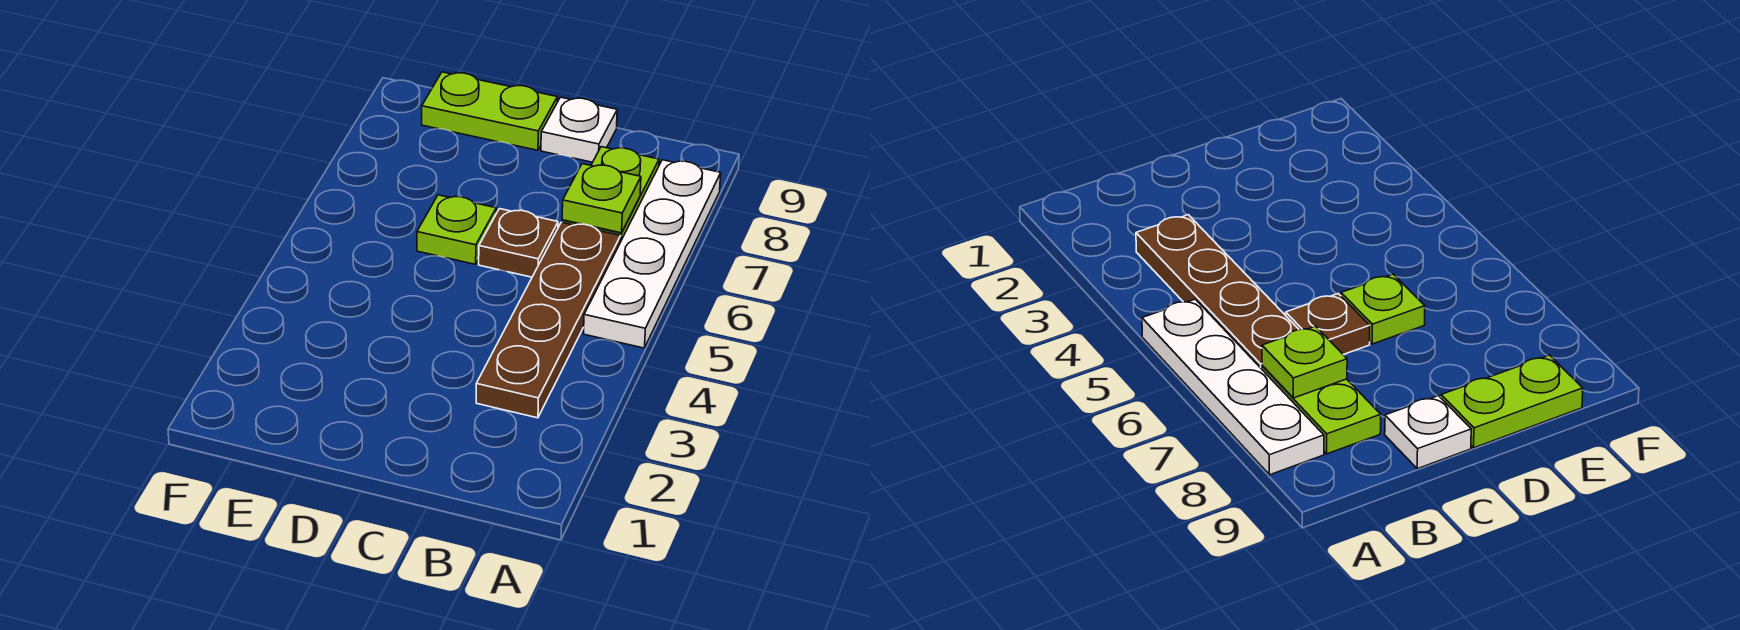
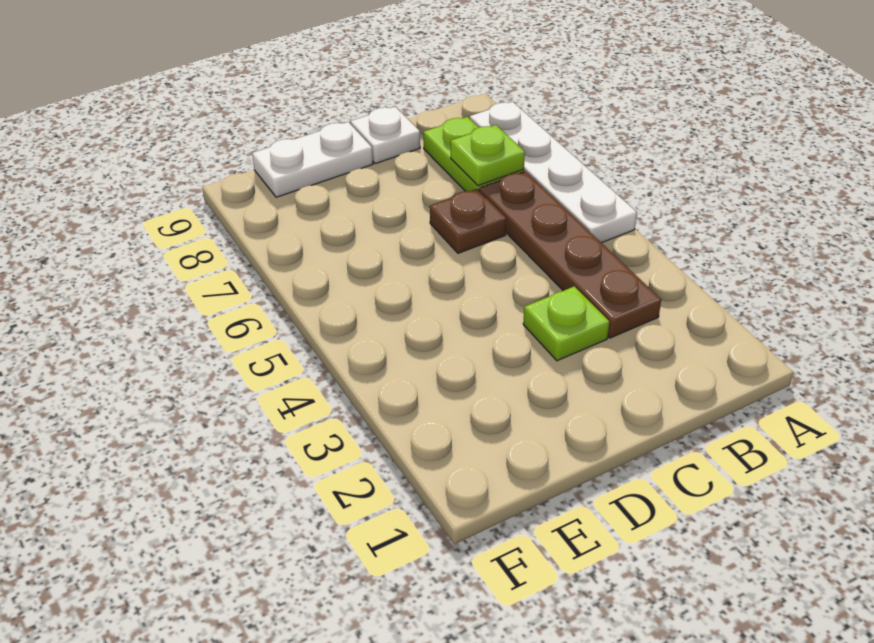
lime 1x1 plate [417,195,496,264] -> lime 1x1 plate moved to [523,286,609,361]
lime 1x2 plate [422,72,557,150] -> white 1x2 plate [252,122,373,197]

